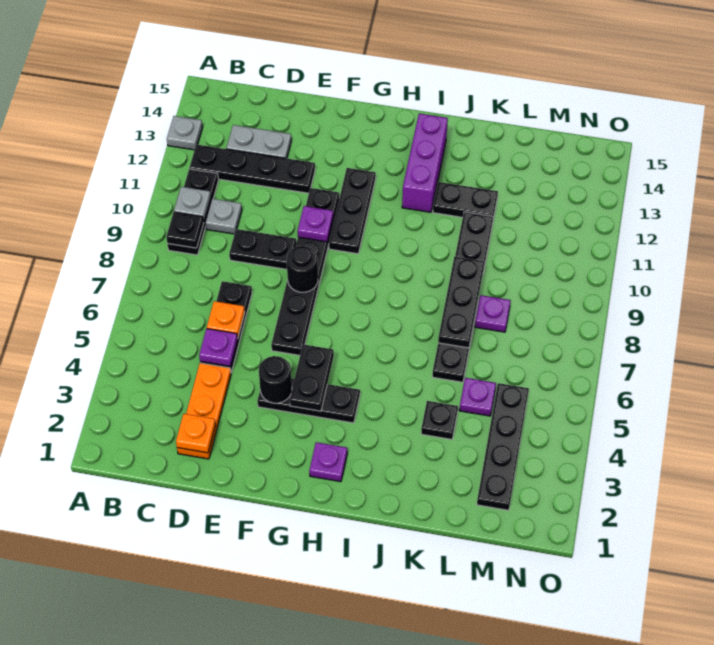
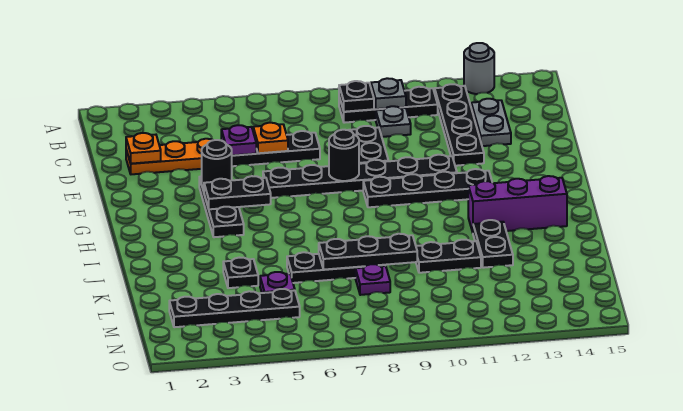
grey 1x1 plate [167,116,202,150] -> grey 1x1 round brick [464,43,494,94]
purple 1x1 plate [298,206,333,242] -> none
black 1x3 plate [329,168,376,254] -> black 1x4 plate [363,169,492,207]
purple 1x1 plate [309,442,347,482] -> none

